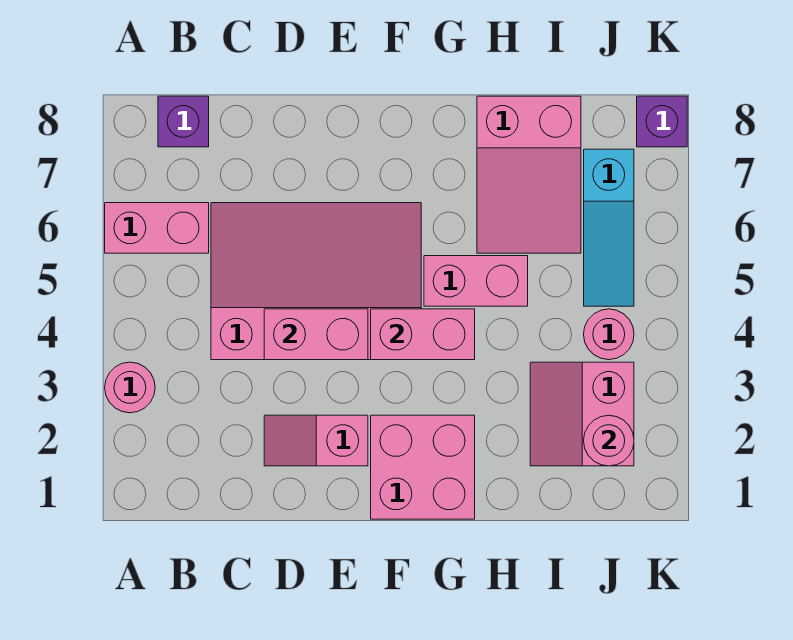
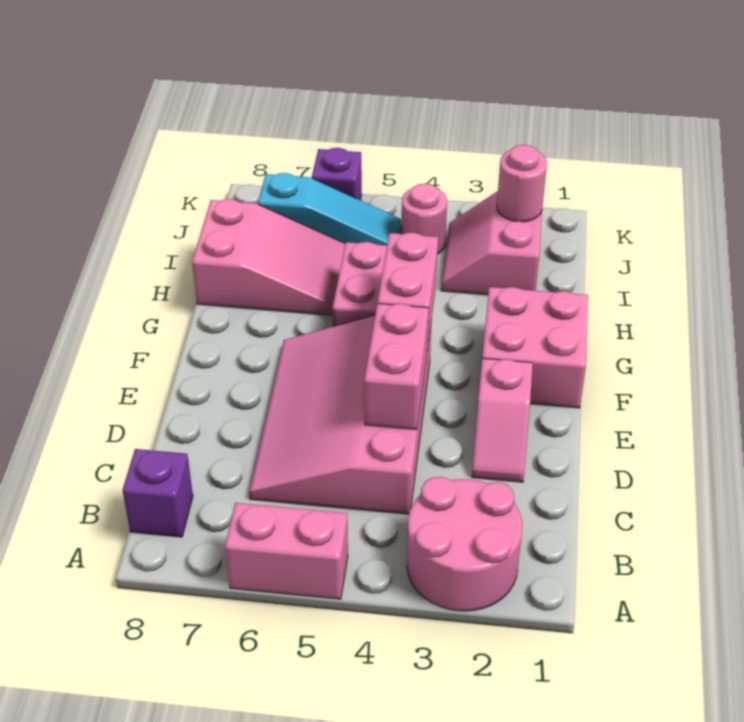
pink 1x1 round brick [105,362,155,413] -> pink 2x2 round brick [407,477,522,611]
pink 1x2 brick [105,203,209,253] -> pink 1x2 brick turned to [225,503,348,599]
pink 2x2 slope [530,362,634,466] -> pink 2x2 slope turned to [441,191,542,295]
purple 1x1 brick [637,96,687,147] -> purple 1x1 brick moved to [312,148,362,200]

